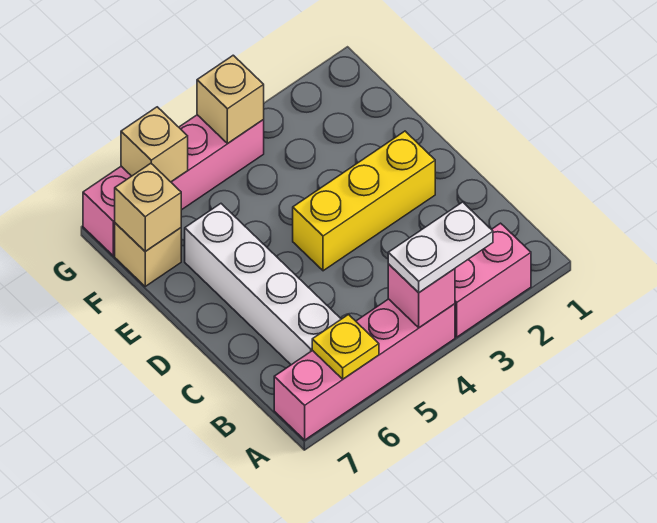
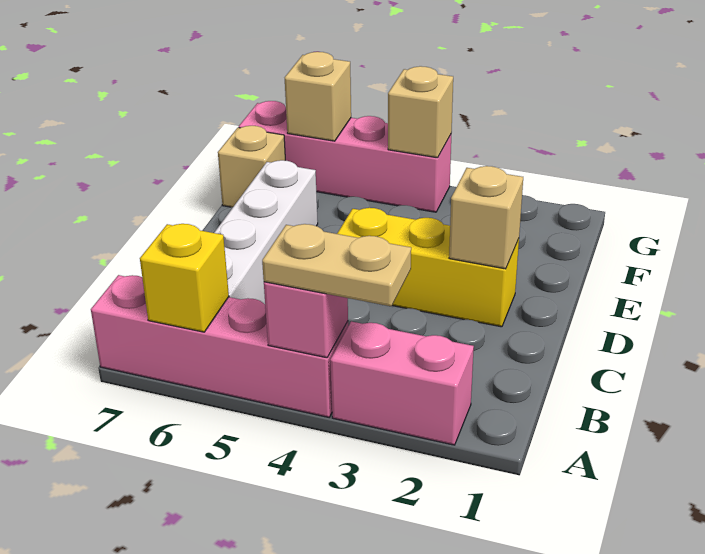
white 1x2 plate [388,202,493,293] -> tan 1x2 plate [262,224,411,306]
yellow 1x1 plate [312,315,379,379] -> yellow 1x1 brick [140,224,229,332]
tan 1x1 brick [115,163,181,251] -> tan 1x1 brick moved to [449,166,523,269]

